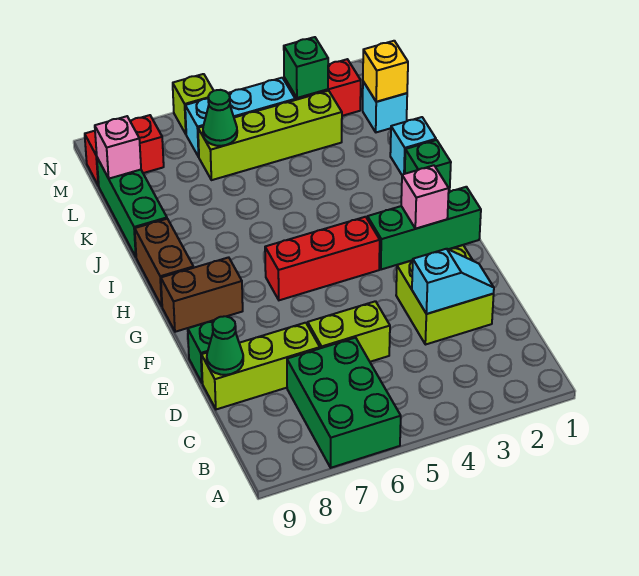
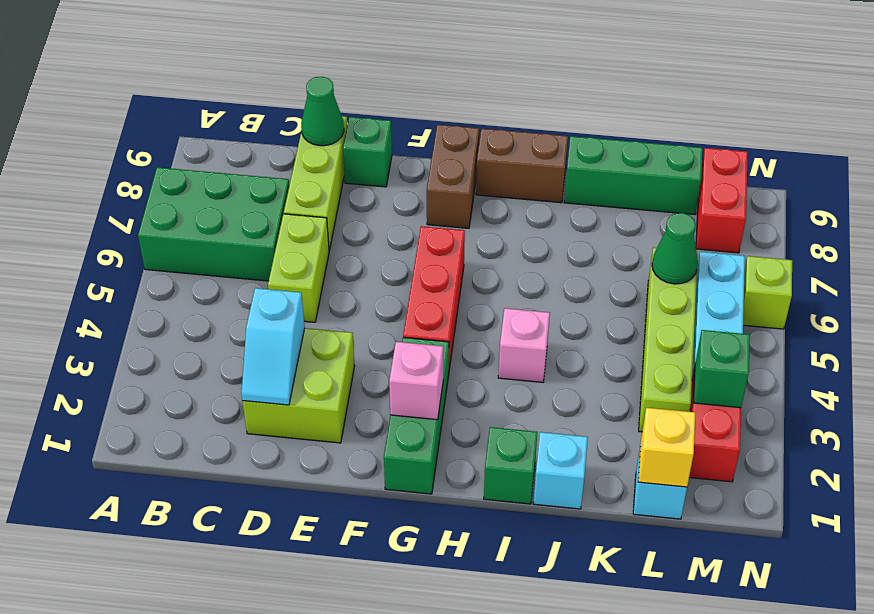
pink 1x1 brick [95,116,141,179] -> pink 1x1 brick moved to [498,308,550,382]

